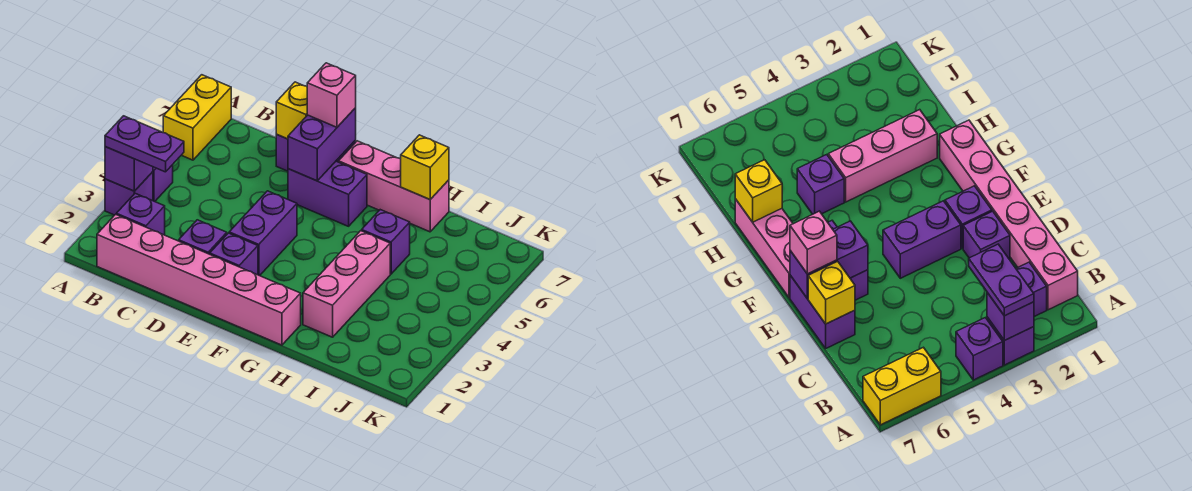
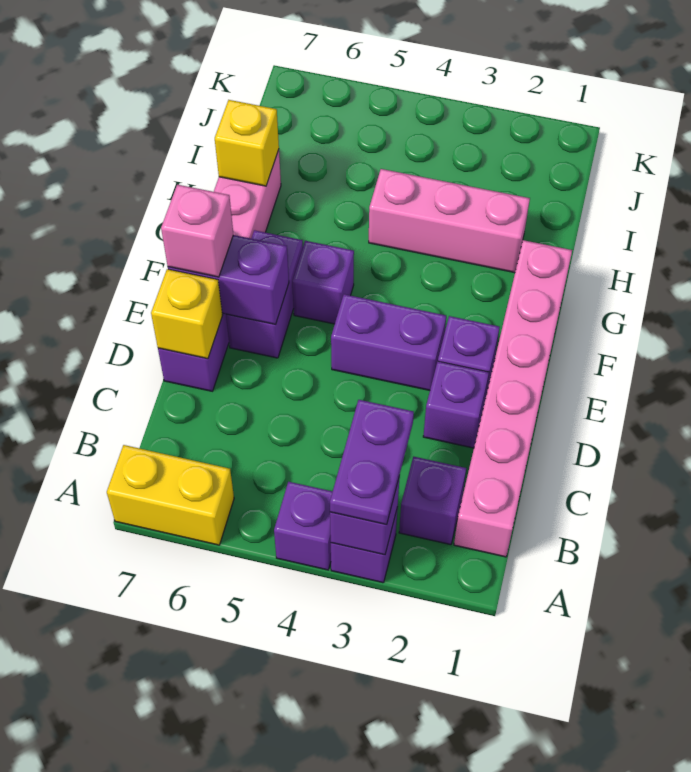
purple 1x1 brick [362,210,410,274] -> purple 1x1 brick moved to [292,241,354,324]

